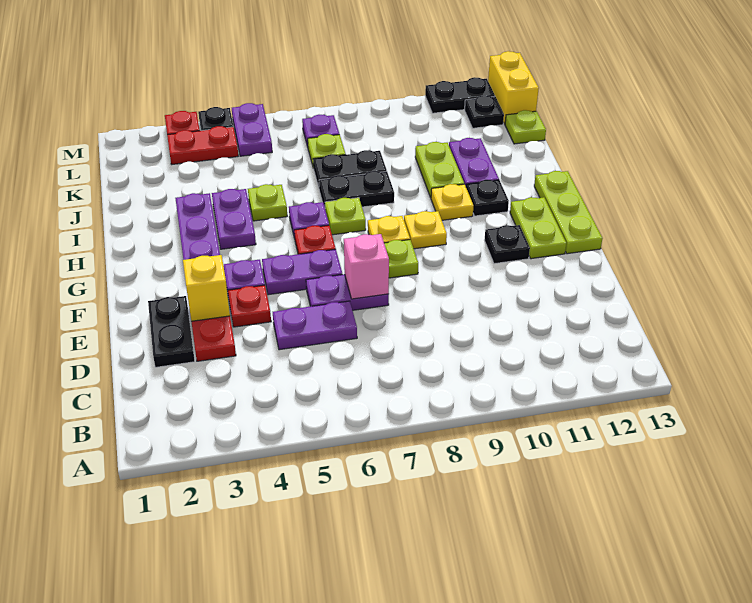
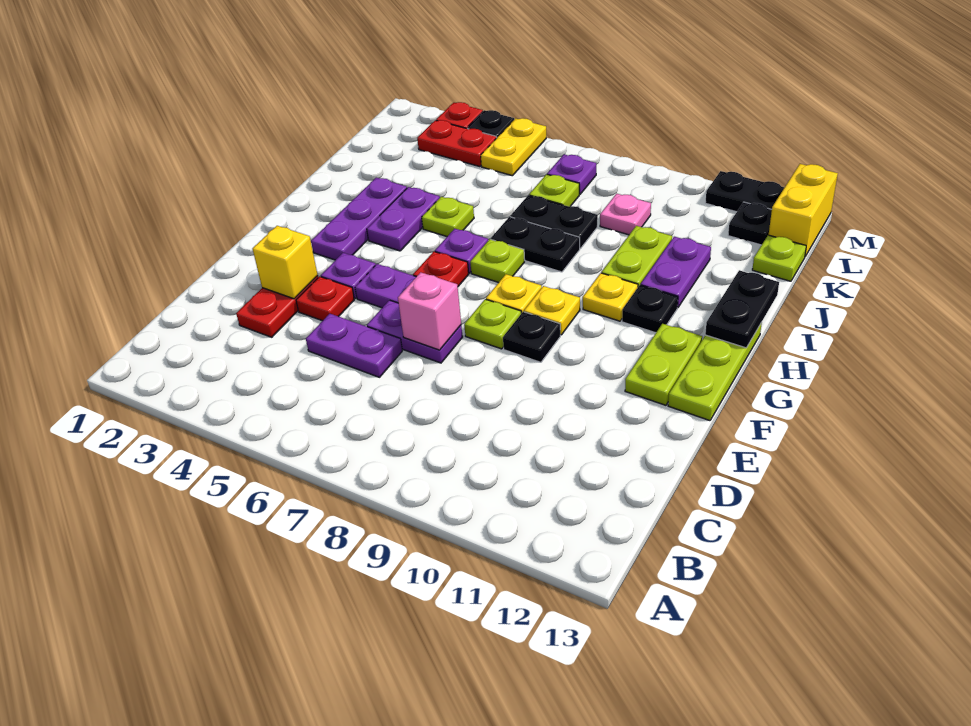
black 1x2 plate [148,296,195,367] -> black 1x2 plate moved to [705,270,779,348]
black 1x1 plate [484,225,530,264] -> black 1x1 plate moved to [503,312,560,362]
none -> pink 1x1 plate [600,194,651,235]
purple 1x2 plate [232,103,272,156] -> yellow 1x2 plate [481,118,546,176]

